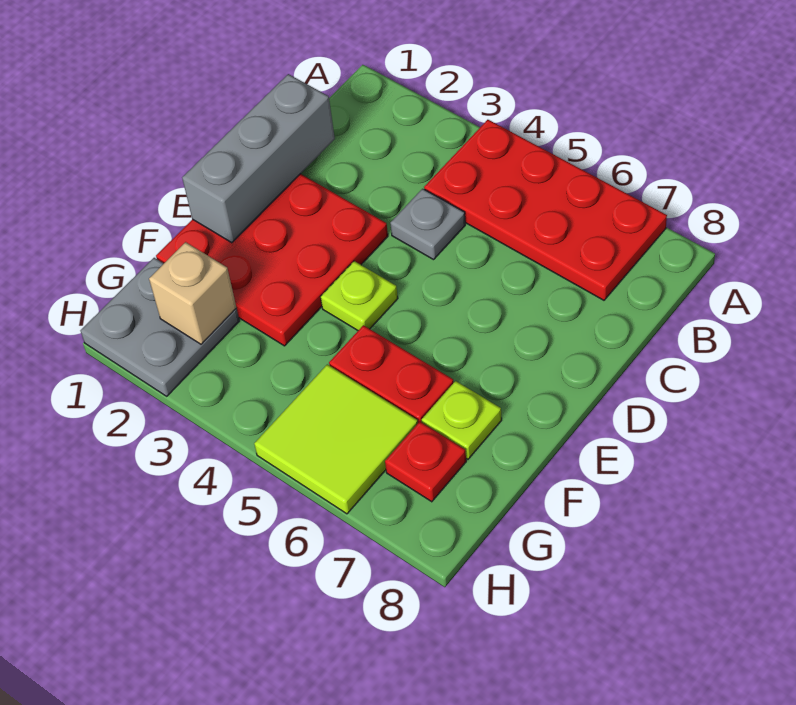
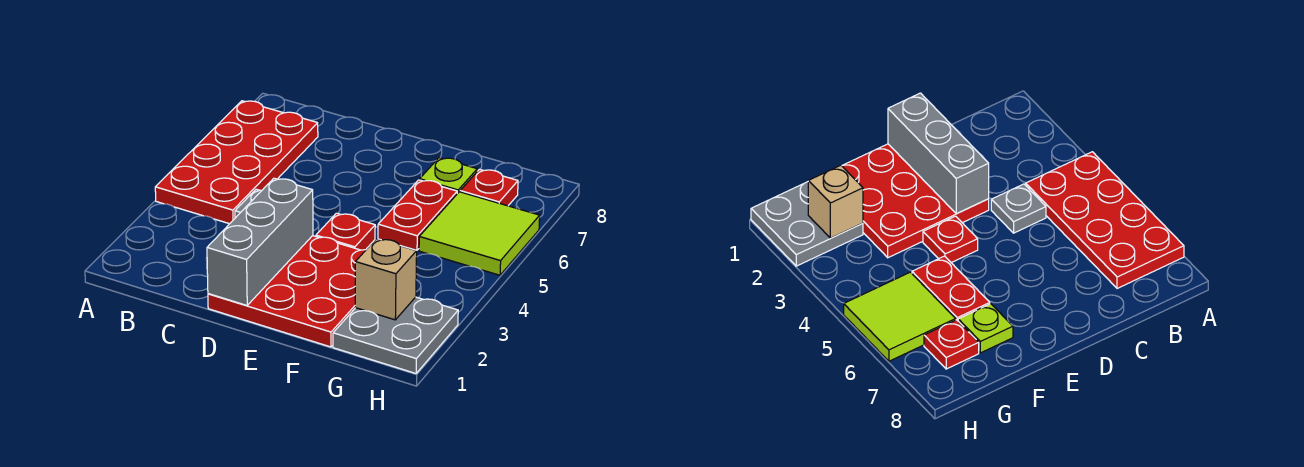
grey 1x3 brick [182,74,335,243] -> grey 1x3 brick turned to [207,178,313,305]
lime 1x1 plate [321,261,398,330] -> red 1x1 plate [316,213,375,250]

